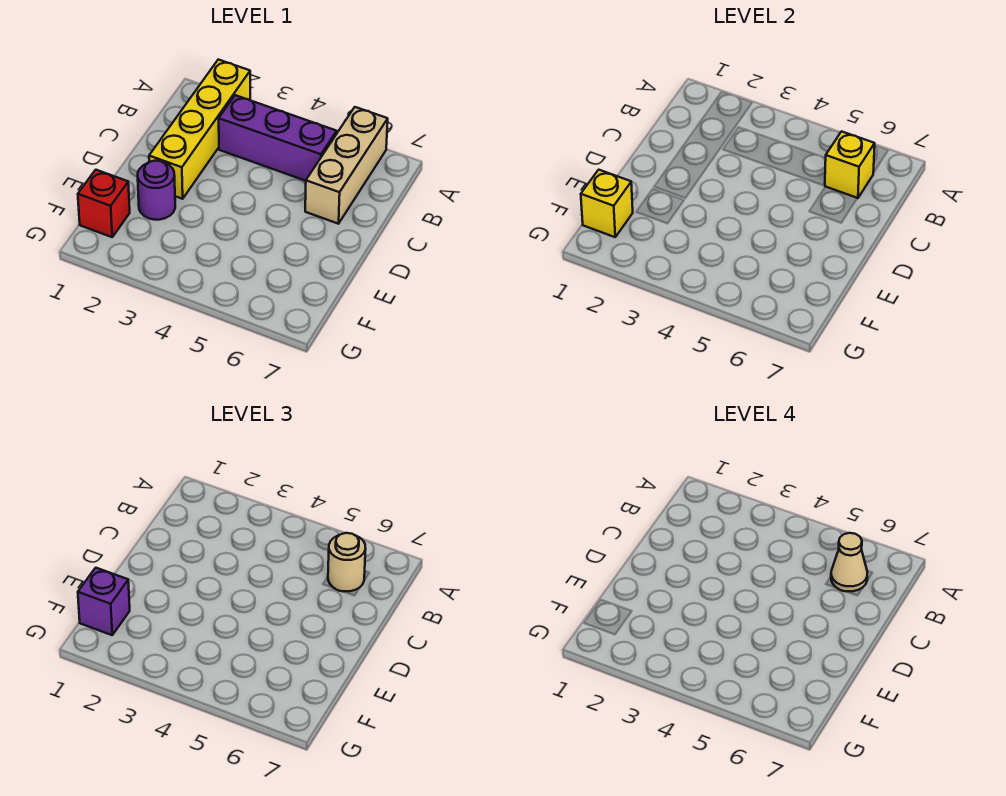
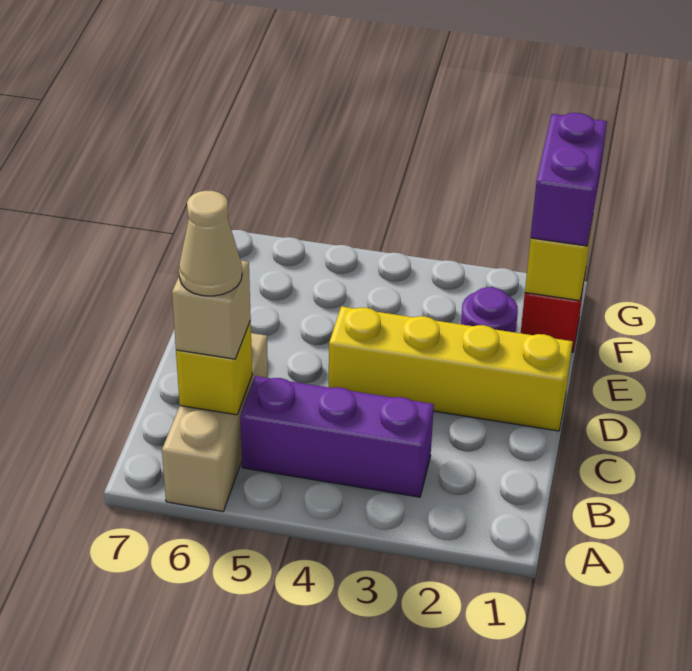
yellow 1x4 brick [149,60,250,199] -> yellow 1x4 brick turned to [329,306,573,431]
tan 1x1 round brick [328,533,366,591] -> tan 1x1 brick [172,260,251,359]
purple 1x1 brick [78,568,130,635] -> purple 1x2 brick [531,113,607,246]

